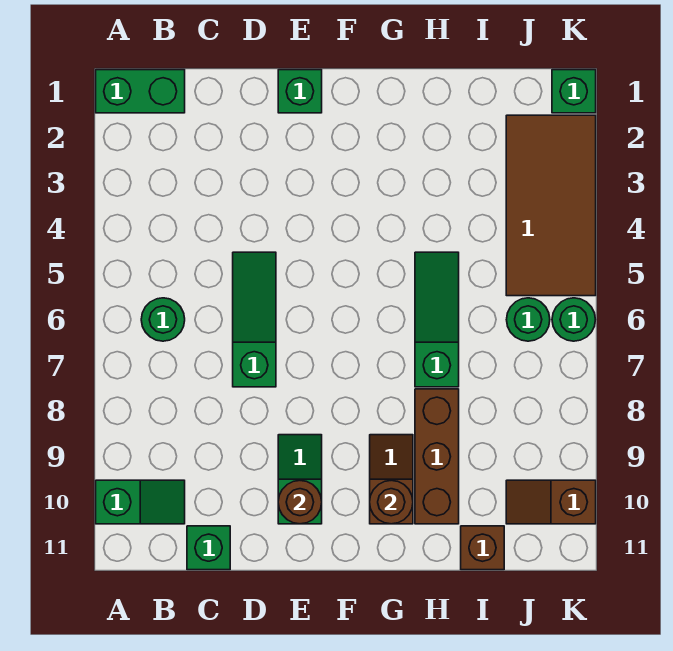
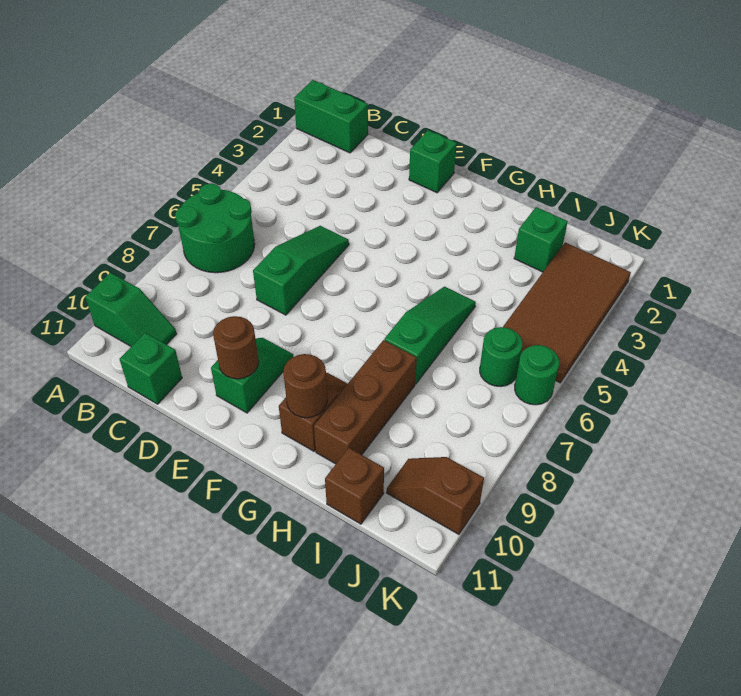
green 1x1 round brick [141,298,185,341] -> green 2x2 round brick [175,183,255,273]
green 1x1 brick [552,70,596,113] -> green 1x1 brick moved to [514,207,568,272]

